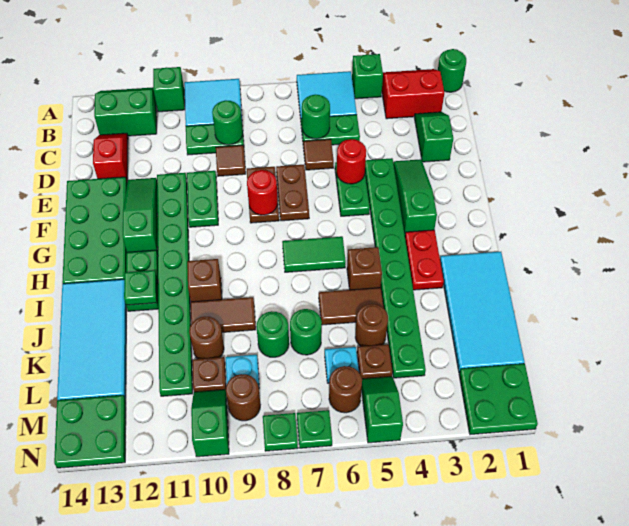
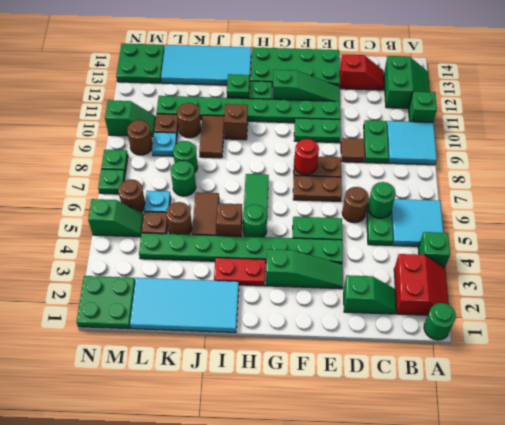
green 1x1 round brick [212,100,243,145] -> green 1x1 round brick moved to [243,205,267,237]
brown 1x1 tile [303,139,334,170] -> brown 1x1 round brick [342,187,369,223]
red 1x1 round brick [337,139,366,184] -> none

